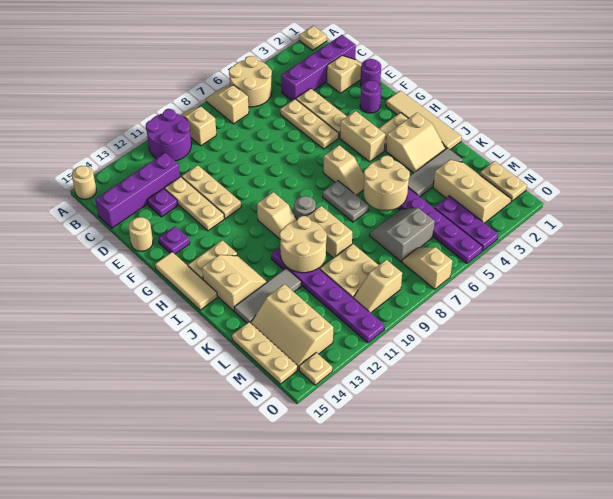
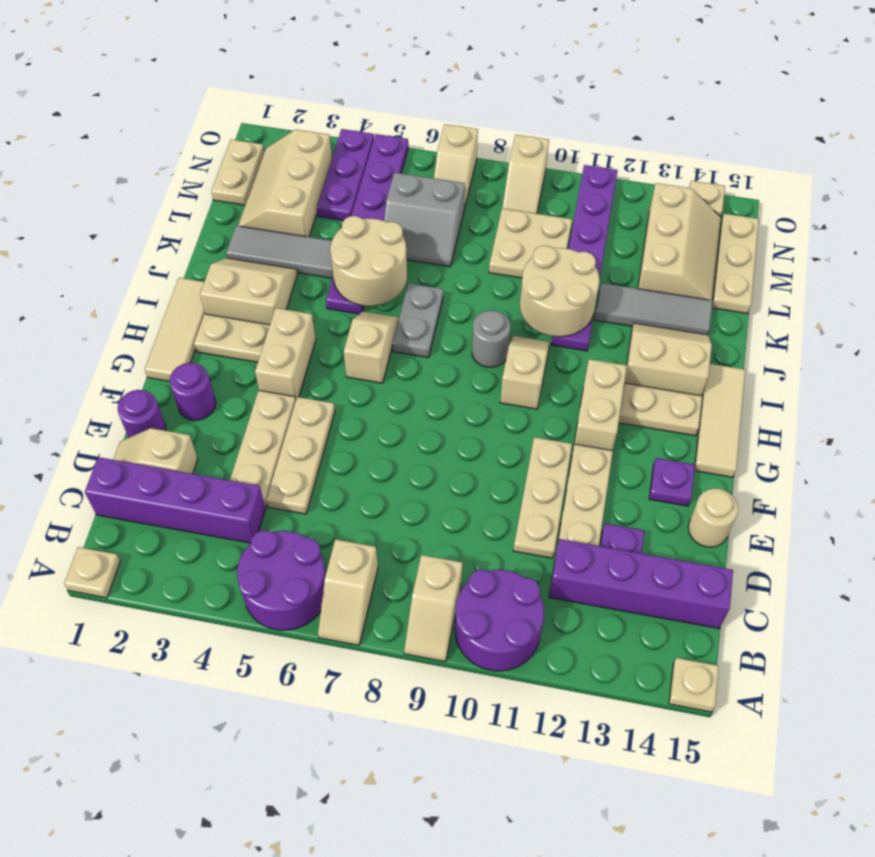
tan 2x2 round brick [229,56,272,107] -> purple 2x2 round brick [237,530,326,630]
tan 1x1 round brick [72,166,96,199] -> tan 1x1 plate [669,658,719,712]
tan 1x4 tile [386,91,462,150] -> tan 1x3 tile [145,278,205,381]
tan 2x2 slope [202,255,267,311] -> tan 2x2 slope turned to [624,323,712,396]
tan 1x2 brick [307,206,352,258] -> tan 1x2 brick moved to [574,359,627,451]
tan 1x2 slope [353,260,402,313] -> tan 1x2 slope turned to [502,135,549,214]

